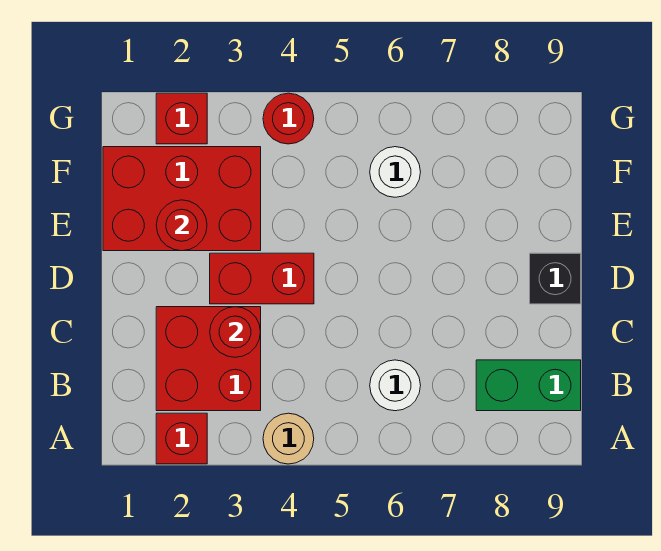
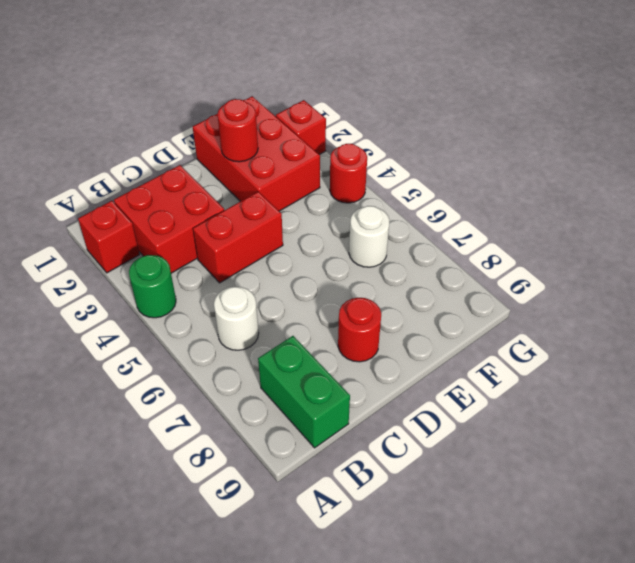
tan 1x1 round brick [263,413,314,464] -> green 1x1 round brick [129,255,176,318]
red 1x1 round brick [210,307,260,357] -> red 1x1 round brick moved to [338,298,381,362]
red 1x2 brick [210,253,314,304] -> red 1x2 brick turned to [193,192,283,283]
black 1x1 brick [530,253,581,304] -> none

